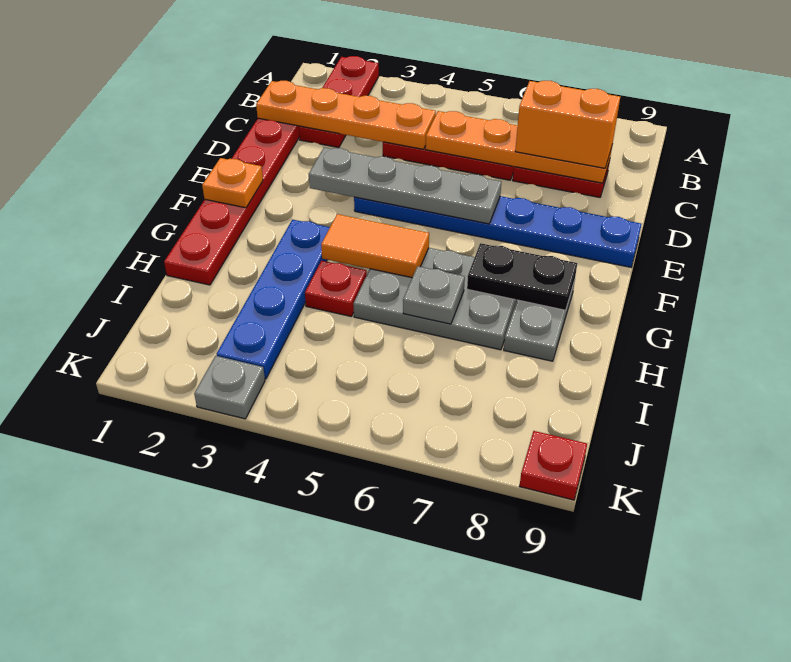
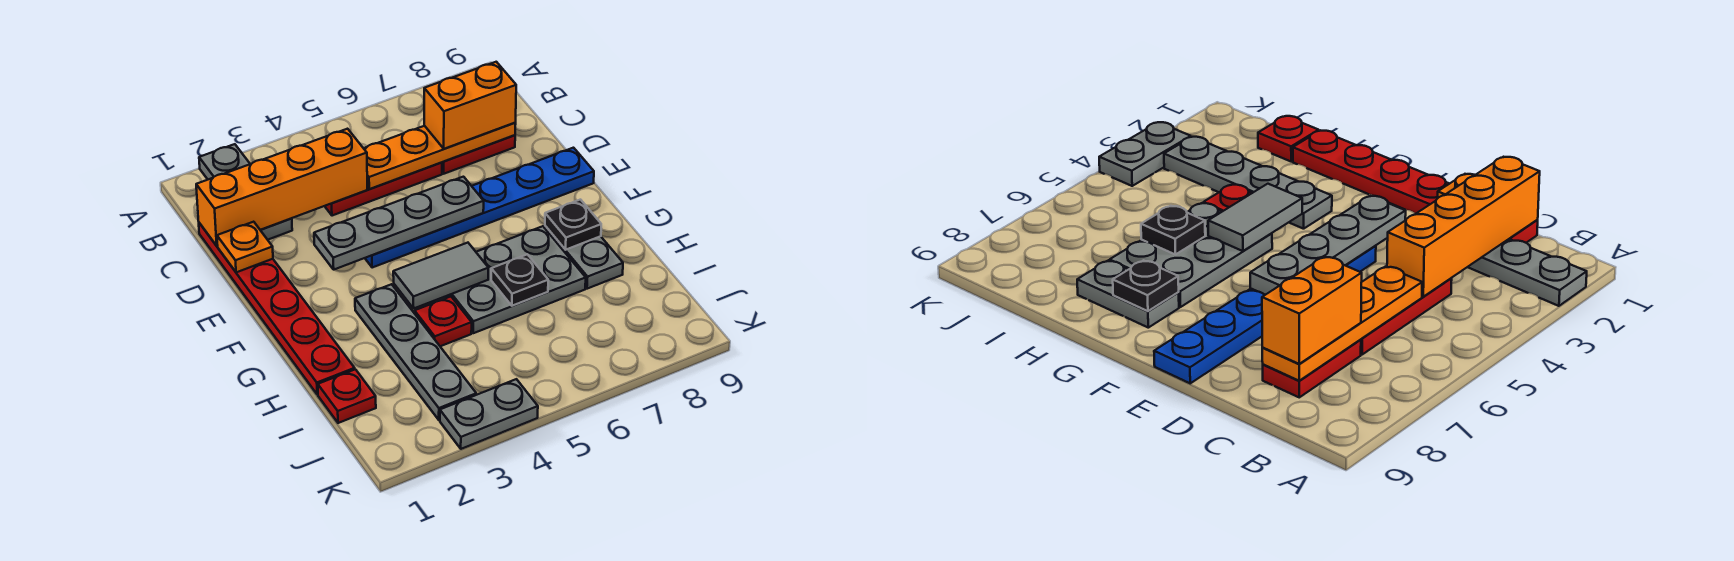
red 1x3 plate [299,56,379,148] -> grey 1x3 plate [199,144,292,240]
orange 1x4 plate [256,81,436,149] -> orange 1x4 brick [196,129,367,246]
orange 1x1 plate [202,158,263,208] -> orange 1x1 plate moved to [217,222,273,272]
blue 1x4 plate [217,220,330,379] -> grey 1x4 plate [355,284,476,420]
orange 1x2 tile [321,214,429,278] -> grey 1x2 tile [393,243,488,308]
black 1x2 plate [467,243,577,310] -> black 1x1 plate [545,200,601,250]
grey 1x1 plate [403,266,465,324] -> black 1x1 plate [491,254,548,306]
grey 1x1 plate [194,356,265,419] -> grey 1x2 plate [440,379,538,449]
red 1x1 plate [520,431,587,500] -> red 1x1 plate moved to [318,369,376,423]

